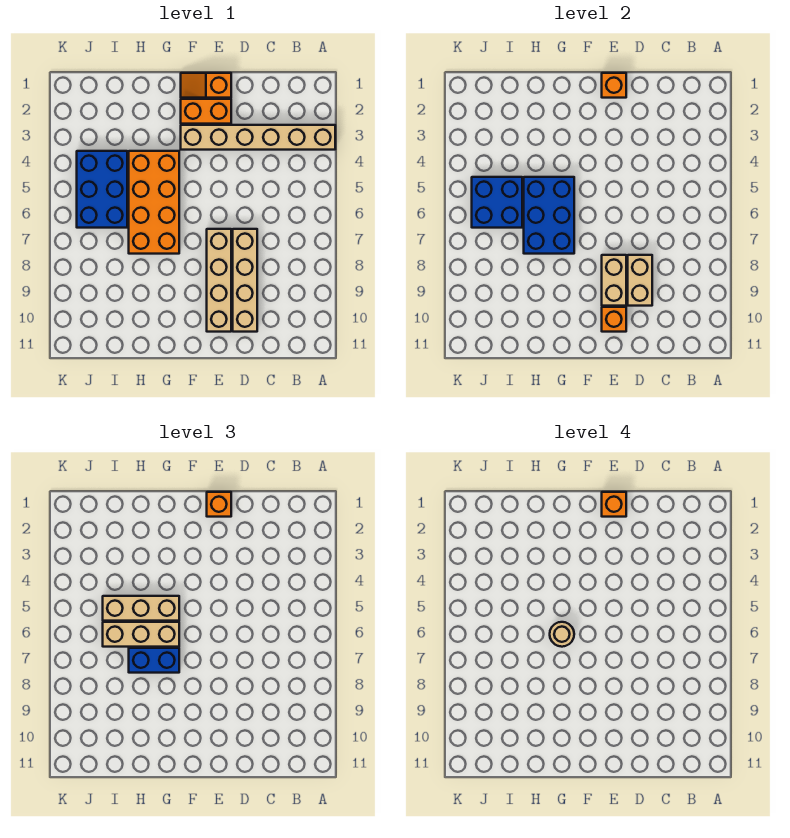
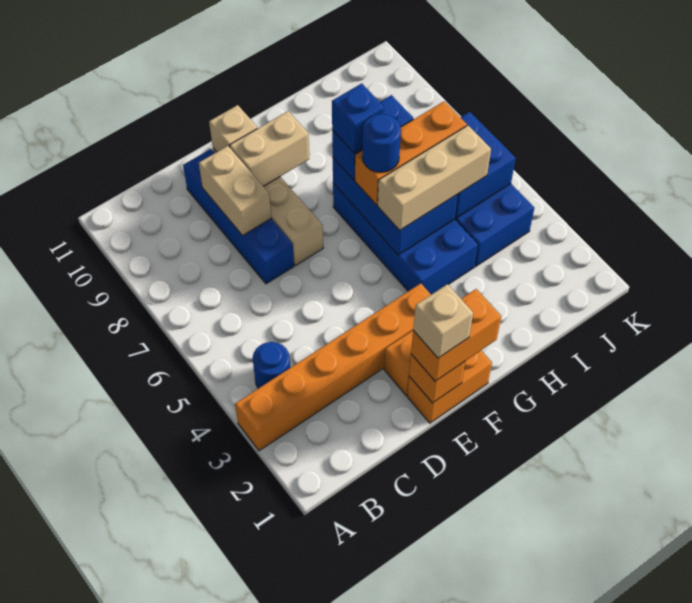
tan 1x6 brick [181,125,335,150] -> orange 1x6 brick [235,283,431,451]
none -> blue 1x1 round brick [252,342,290,388]
tan 1x4 brick [233,229,257,332] -> blue 1x4 brick [183,149,294,284]
orange 1x2 slope [181,73,231,98] -> orange 1x2 brick [407,351,492,423]
orange 1x1 brick [207,492,231,517] -> orange 1x2 brick [411,289,501,381]
orange 1x1 brick [602,492,626,517] -> tan 1x1 brick [413,284,473,358]
tan 1x2 brick [602,255,626,306] -> tan 1x2 brick turned to [230,111,309,186]
orange 1x1 brick [602,307,626,332] -> tan 1x1 brick [209,105,258,152]
orange 2x4 brick [129,151,179,254] -> blue 2x4 brick [333,183,478,295]
tan 1x3 brick [103,622,179,647] -> orange 1x3 brick [355,101,467,205]
tan 1x1 round brick [550,622,574,647] -> blue 1x1 round brick [362,114,401,172]
none -> blue 1x1 brick [332,83,384,153]

